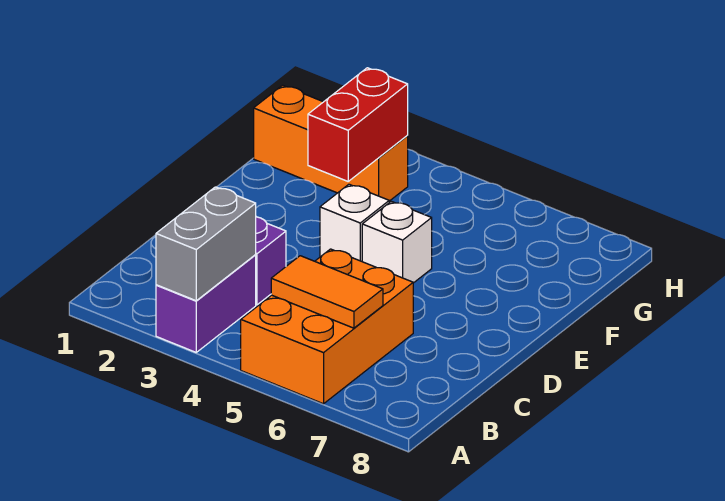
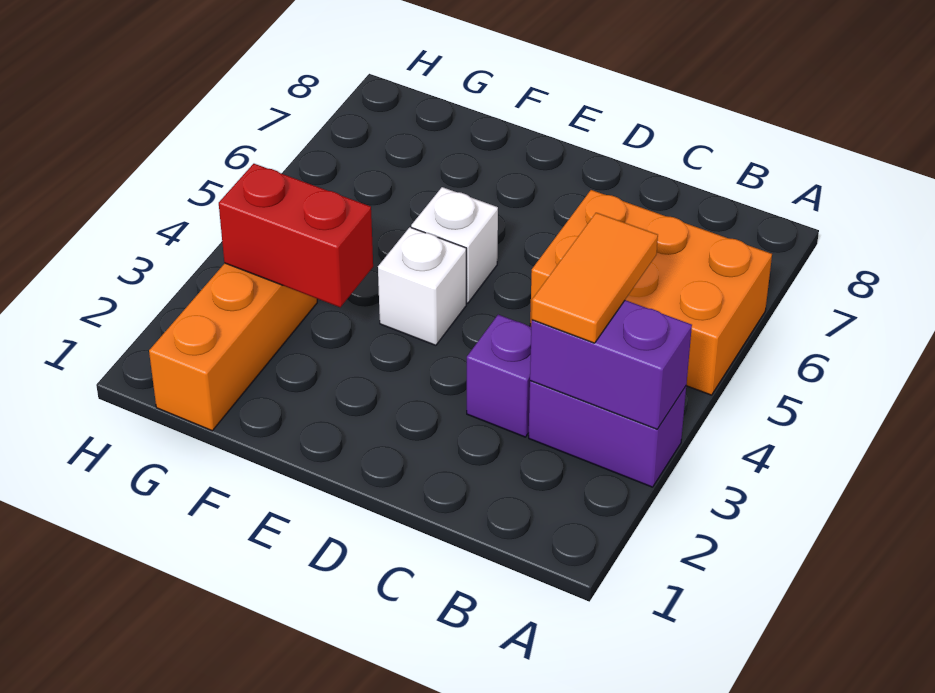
grey 1x2 brick [156,187,256,301] -> purple 1x2 brick [530,300,692,429]
orange 1x2 tile [271,256,383,328] -> orange 1x2 tile moved to [532,213,658,343]

